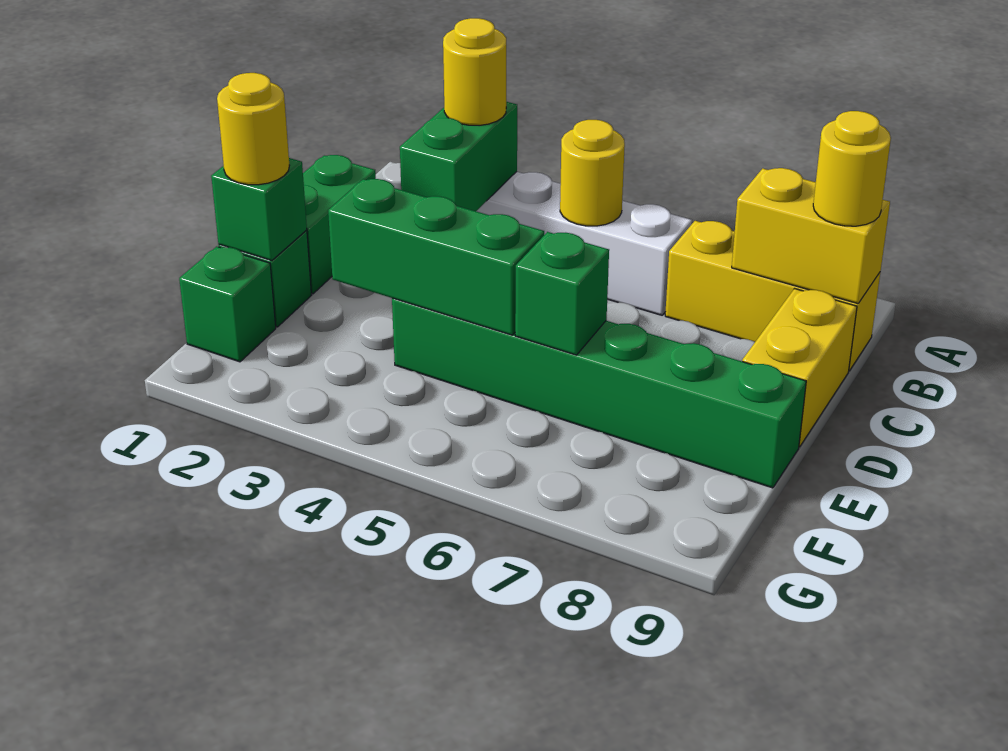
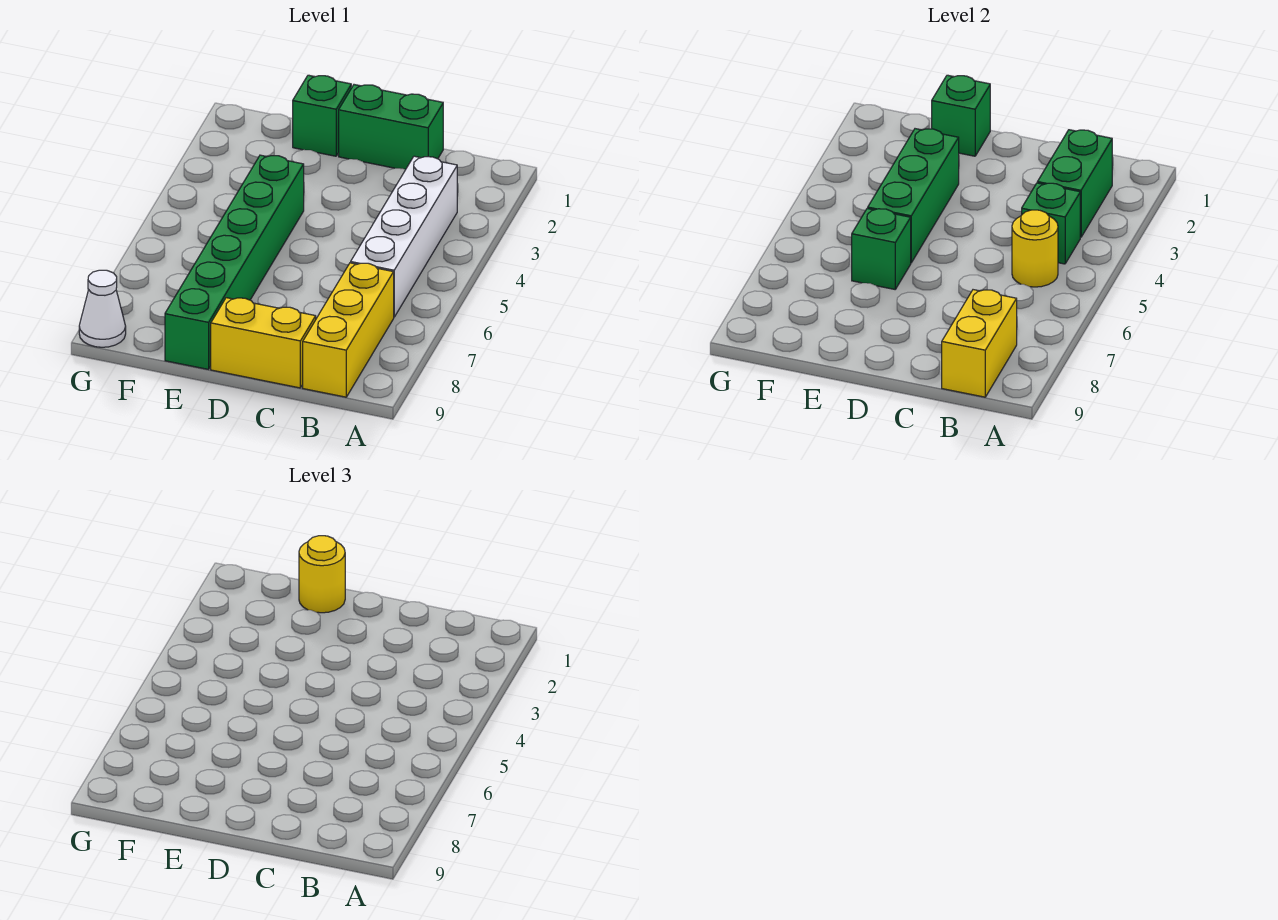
green 1x2 brick [400,102,517,211] -> green 1x2 brick turned to [1037,130,1112,237]
yellow 1x1 round brick [443,18,506,125] -> none
yellow 1x1 round brick [813,111,891,226] -> none
green 1x1 brick [179,246,276,362] -> green 1x1 brick moved to [1022,183,1080,264]
none -> white 1x1 cone [79,270,126,347]

